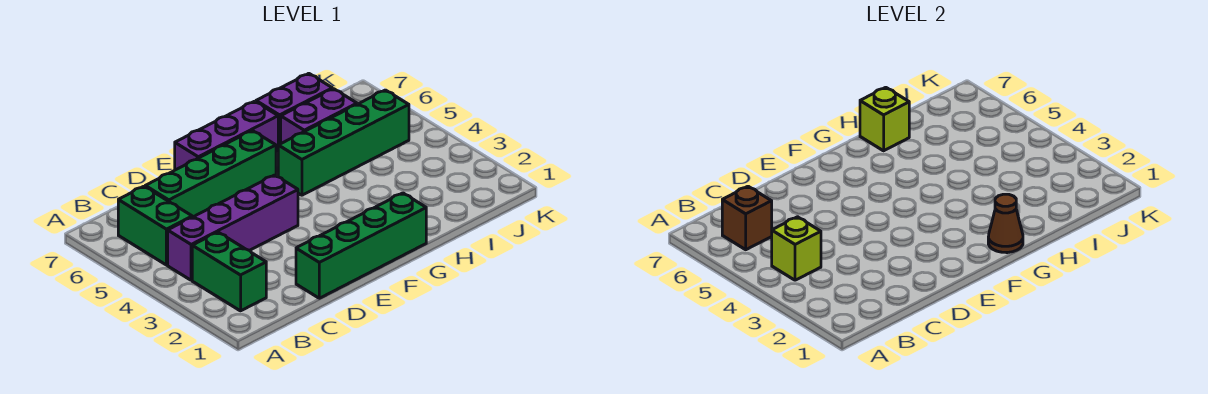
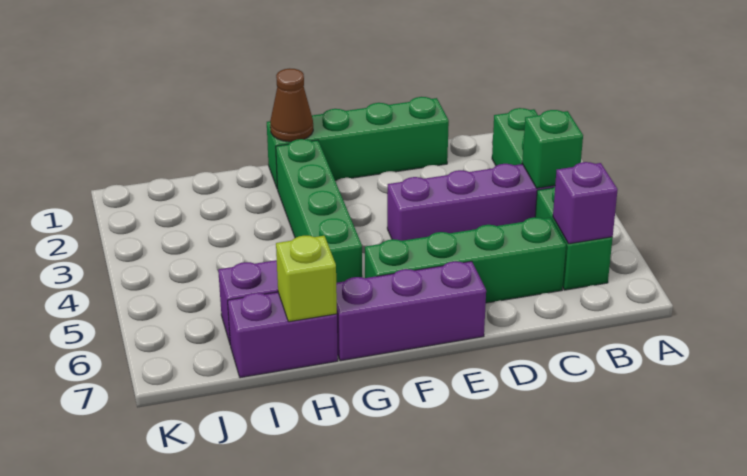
lime 1x1 brick [772,217,821,280] -> green 1x1 brick [522,110,583,188]
brown 1x1 brick [722,186,772,250] -> purple 1x1 brick [553,162,618,244]
green 1x4 brick [278,90,409,195] -> green 1x4 brick turned to [276,139,362,283]

